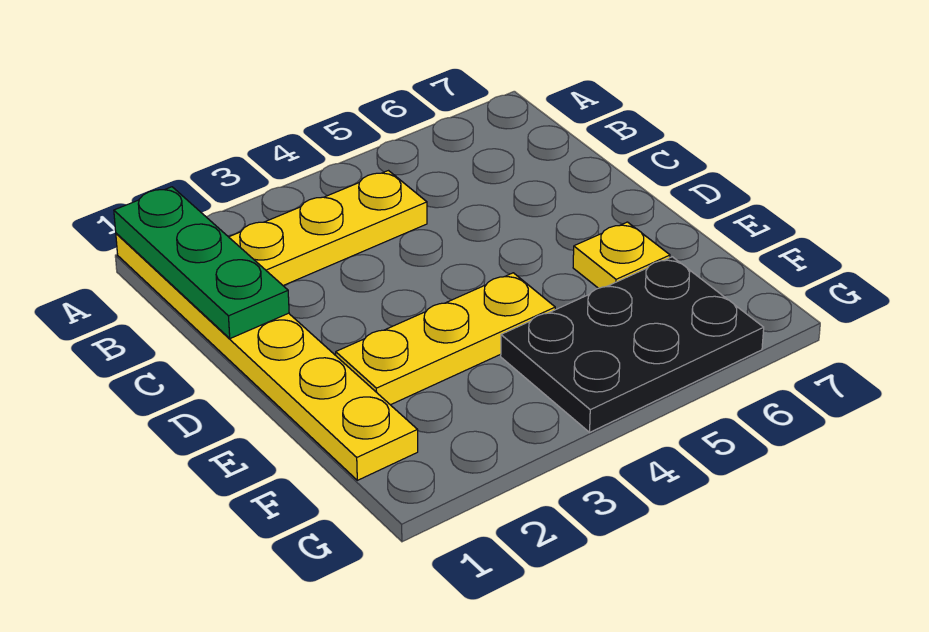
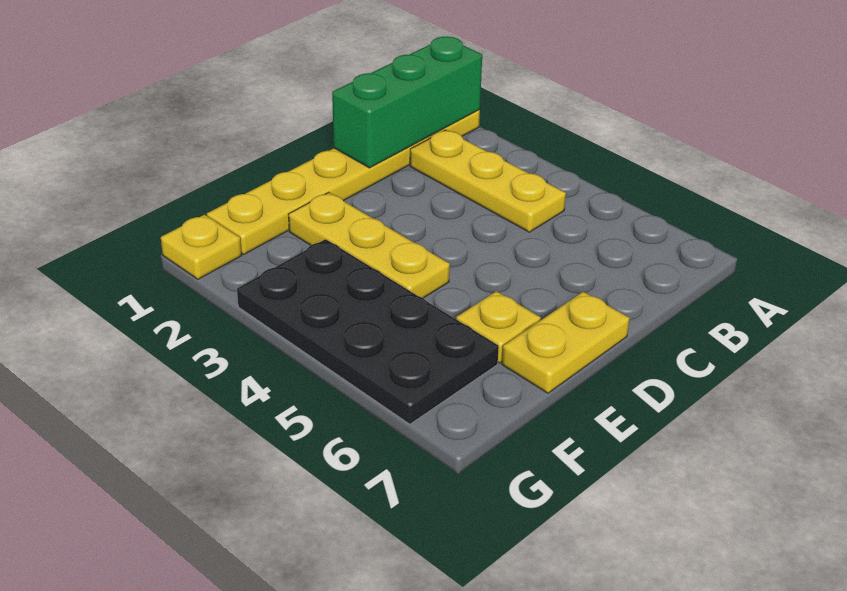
green 1x3 plate [114,187,289,338] -> green 1x3 brick [332,36,482,168]
none -> yellow 1x2 plate [502,292,629,393]
black 2x3 plate [501,257,764,432] -> black 2x4 plate [237,239,499,424]
none -> yellow 1x1 plate [161,215,242,279]

